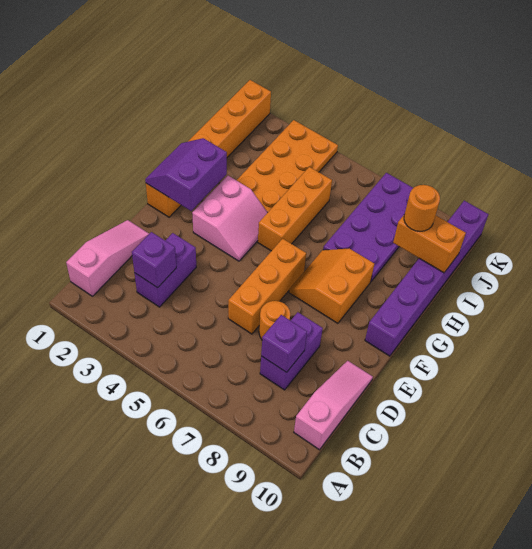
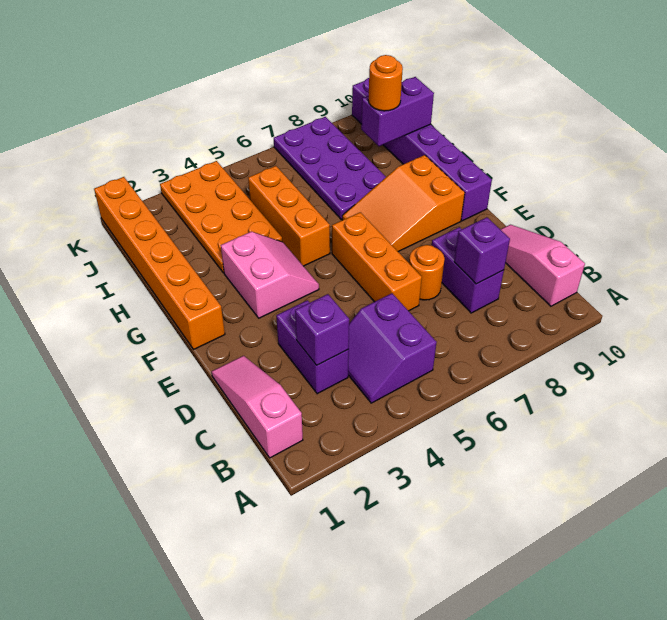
purple 2x2 slope [145,138,227,211] -> purple 2x2 slope moved to [348,293,437,403]
orange 2x2 slope [289,249,374,323] -> orange 2x3 slope [342,155,465,252]
orange 1x2 brick [393,215,466,273] -> purple 1x2 brick [361,77,434,146]

